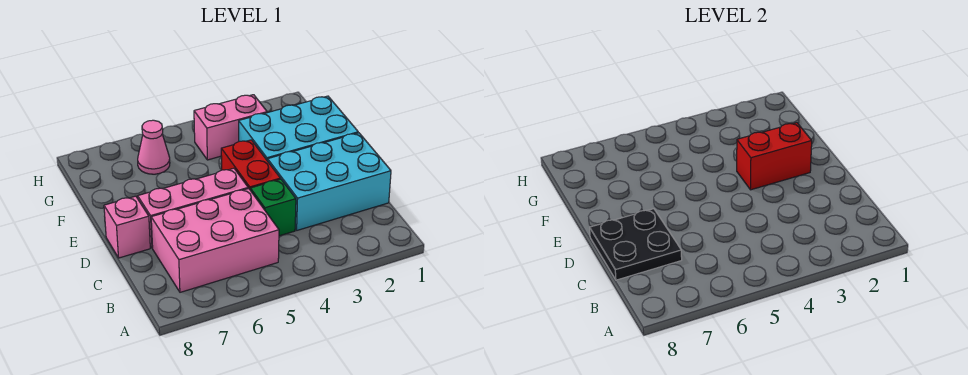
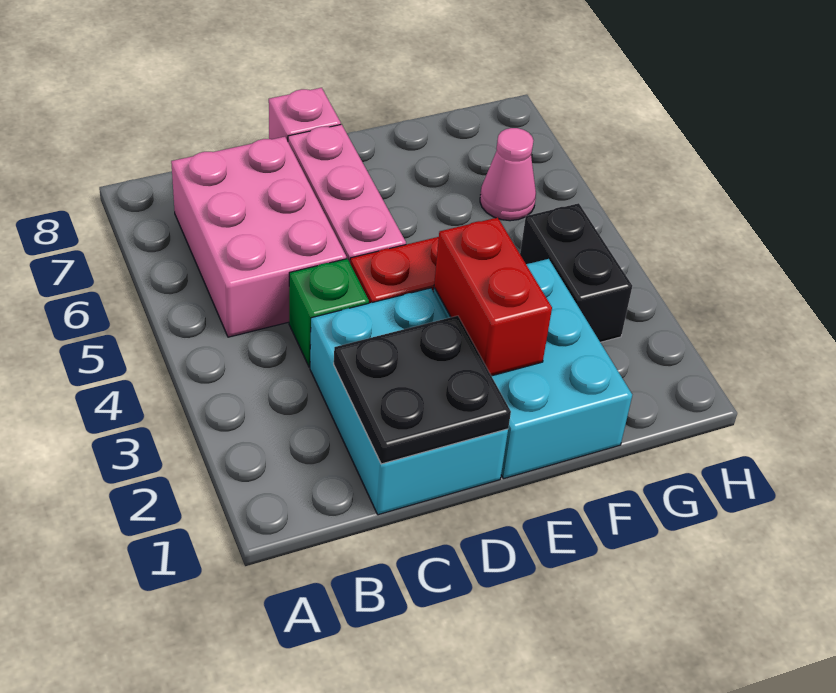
black 2x2 plate [590,209,682,280] -> black 2x2 plate moved to [334,316,511,464]
pink 1x2 brick [194,95,267,160] -> black 1x2 brick [520,203,632,342]

